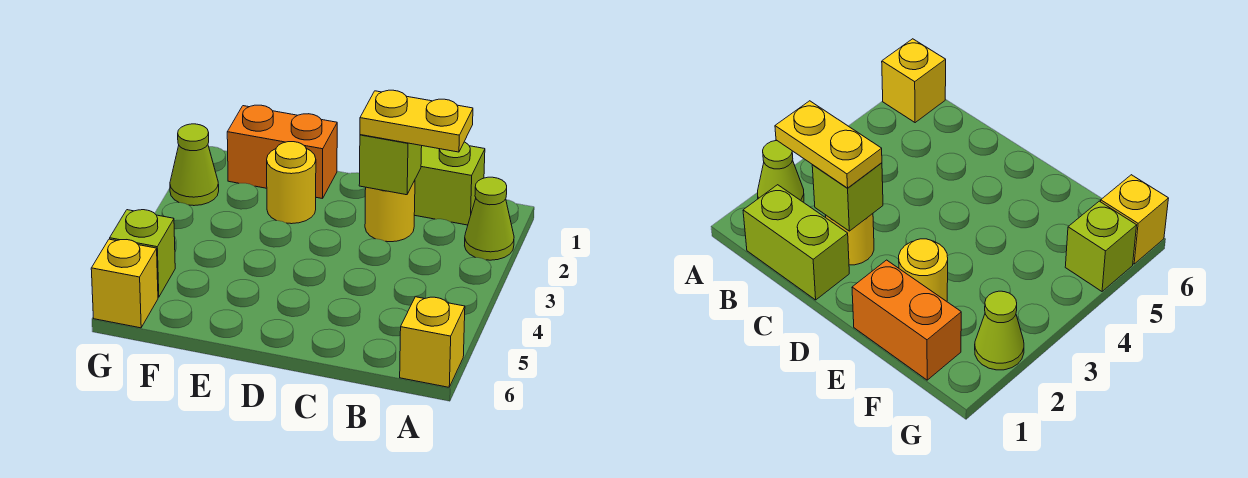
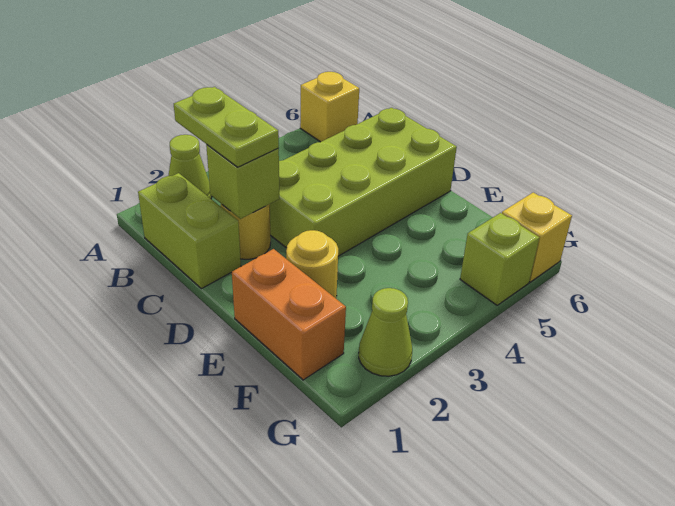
yellow 1x2 plate [360,90,473,152] -> lime 1x2 plate [174,87,279,167]
none -> lime 2x4 brick [270,108,457,256]

